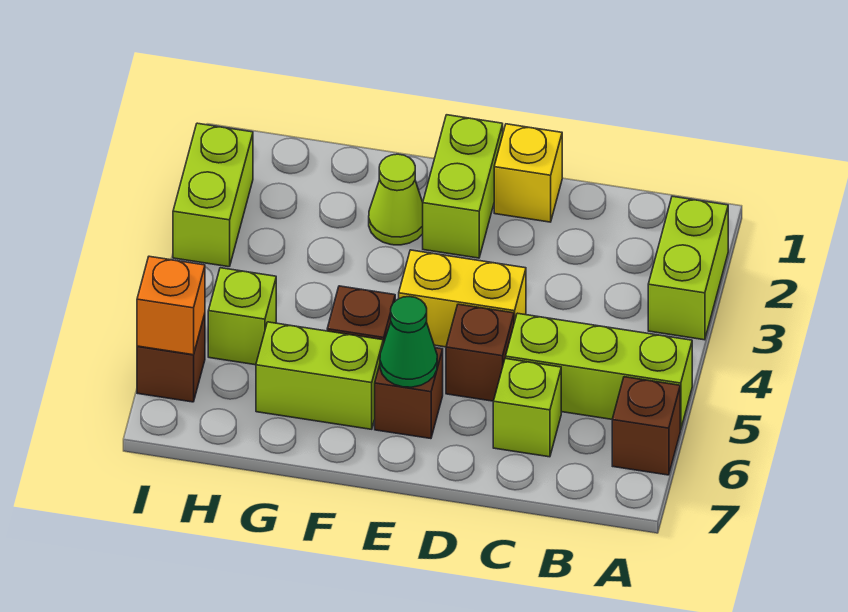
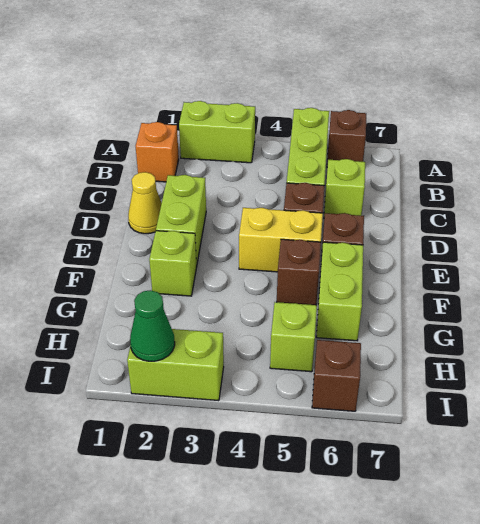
yellow 1x1 brick [494,124,562,222] -> yellow 1x1 cone [128,172,162,234]
yellow 1x2 brick [399,250,526,347] -> yellow 1x2 brick turned to [239,208,323,272]
lime 1x2 brick [423,115,503,258] -> lime 1x2 brick turned to [156,175,206,265]
green 1x1 cone [380,297,437,387] -> green 1x1 cone moved to [130,290,175,361]
lime 1x1 cone [369,154,423,245] -> lime 1x1 brick [149,231,197,296]
orange 1x1 brick [137,256,205,355] -> orange 1x1 brick moved to [135,122,179,182]

